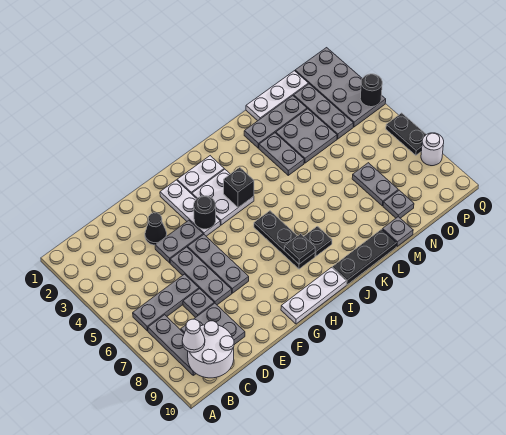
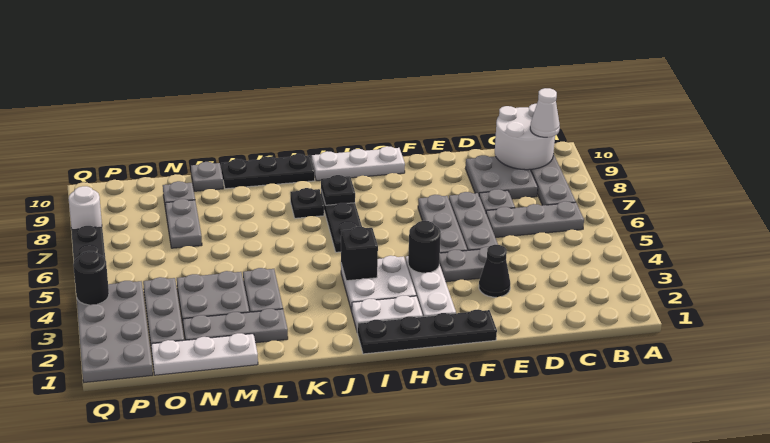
none -> black 1x4 plate [357,310,497,354]

